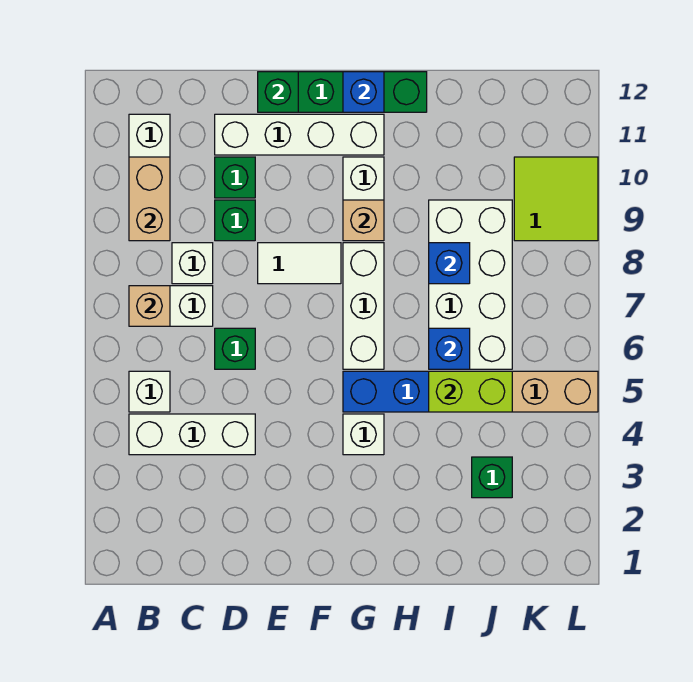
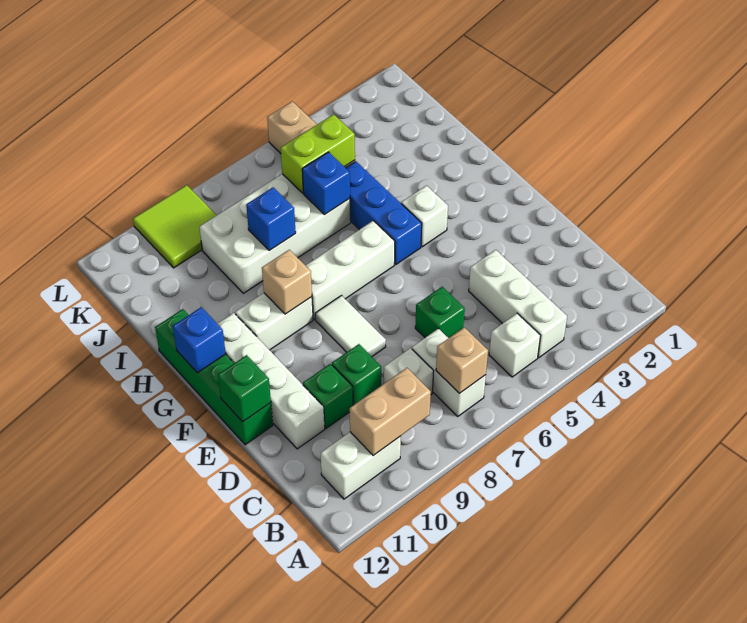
lime 1x2 brick [429,371,512,412] -> lime 1x2 brick turned to [281,114,355,193]
green 1x1 brick [472,457,512,498] -> none

